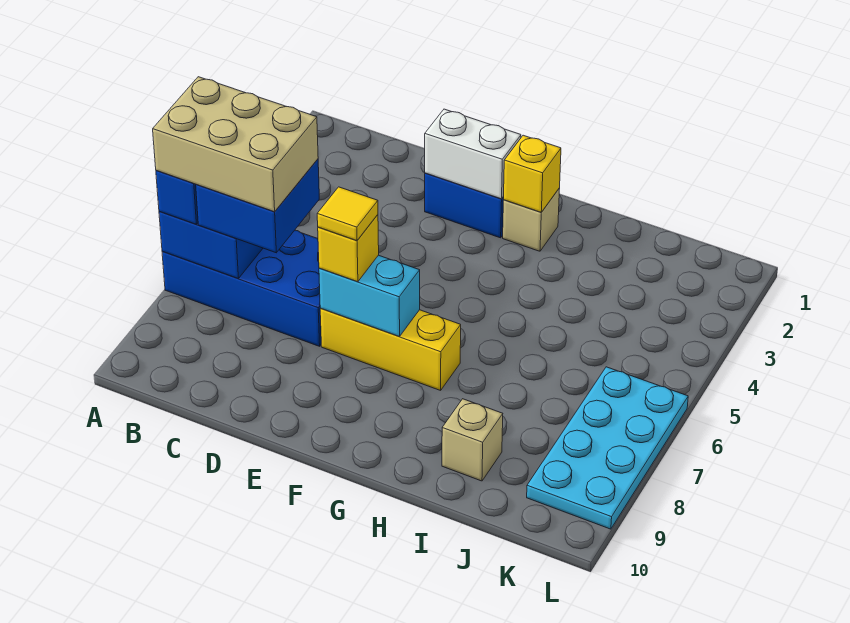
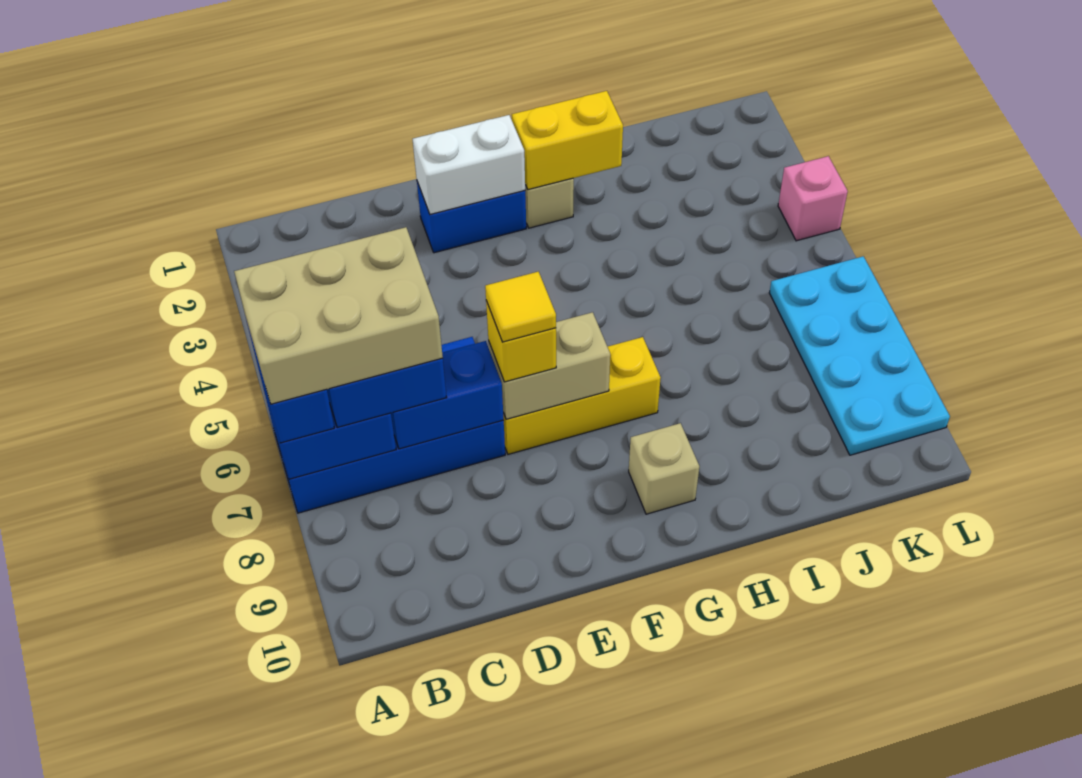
none -> blue 1x2 brick [391,341,504,449]
cyan 1x2 brick [319,255,420,336] -> tan 1x2 brick [489,312,610,419]
yellow 1x1 brick [503,135,561,212] -> yellow 1x2 brick [512,91,623,190]
tan 1x1 brick [442,399,503,481] -> tan 1x1 brick moved to [629,423,699,514]
none -> pink 1x1 brick [778,156,848,241]

